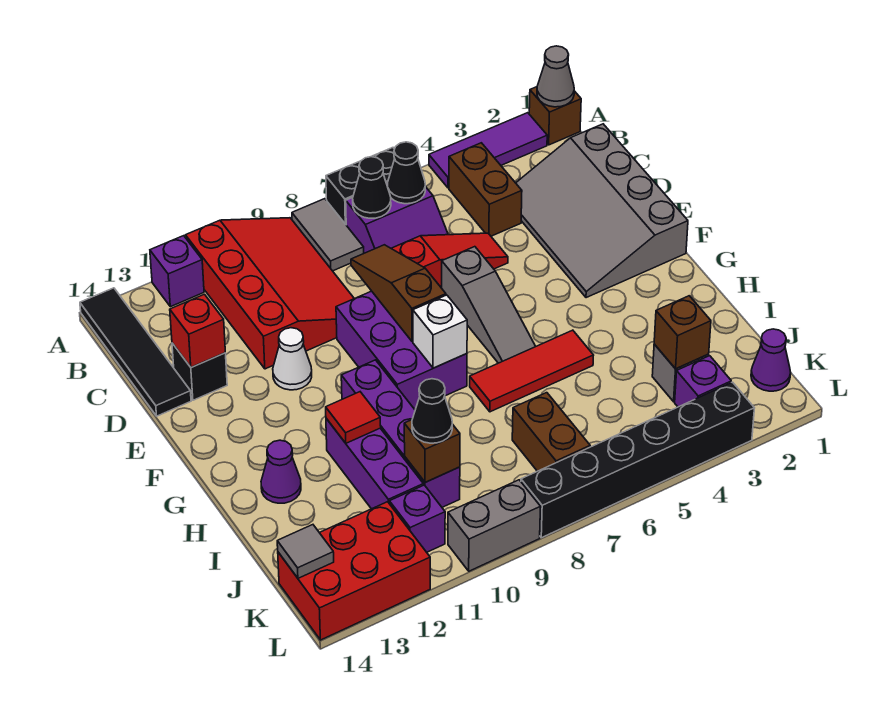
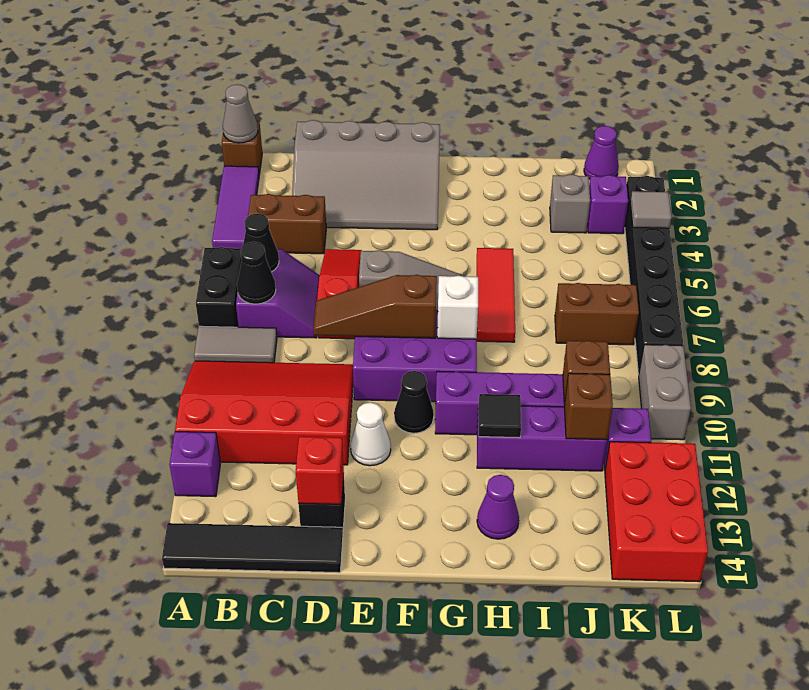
red 1x1 tile [326,392,381,443] -> black 1x1 tile [479,394,521,438]
brown 1x1 brick [654,296,711,369] -> brown 1x1 brick moved to [564,373,613,440]
black 1x1 cone [412,379,452,443] -> black 1x1 cone moved to [394,371,434,433]
grey 1x1 tile [277,525,334,578] -> grey 1x1 tile moved to [630,191,672,228]

